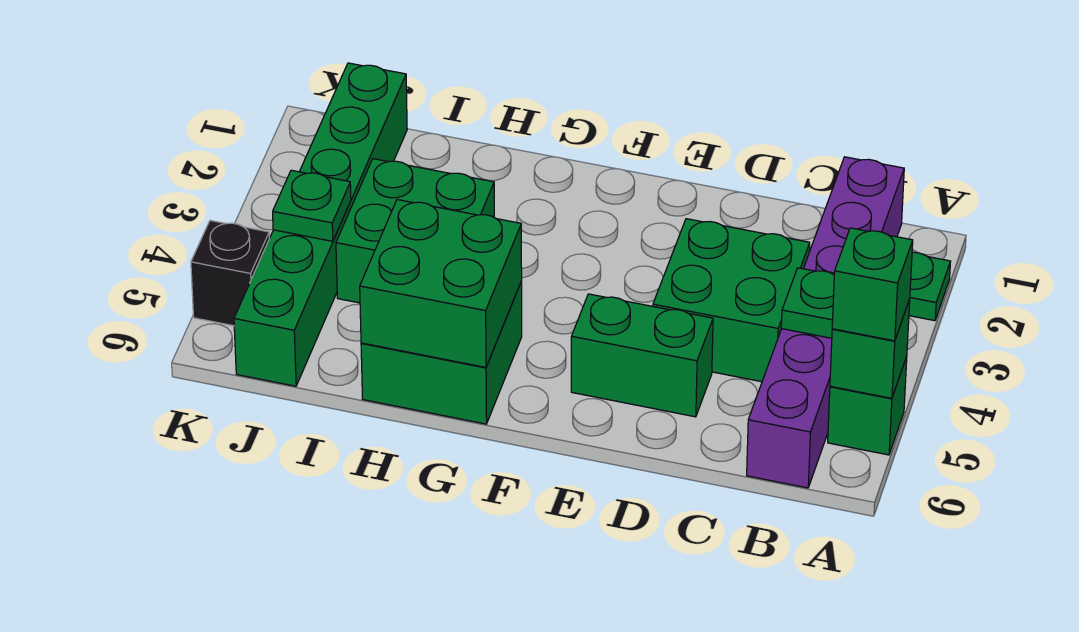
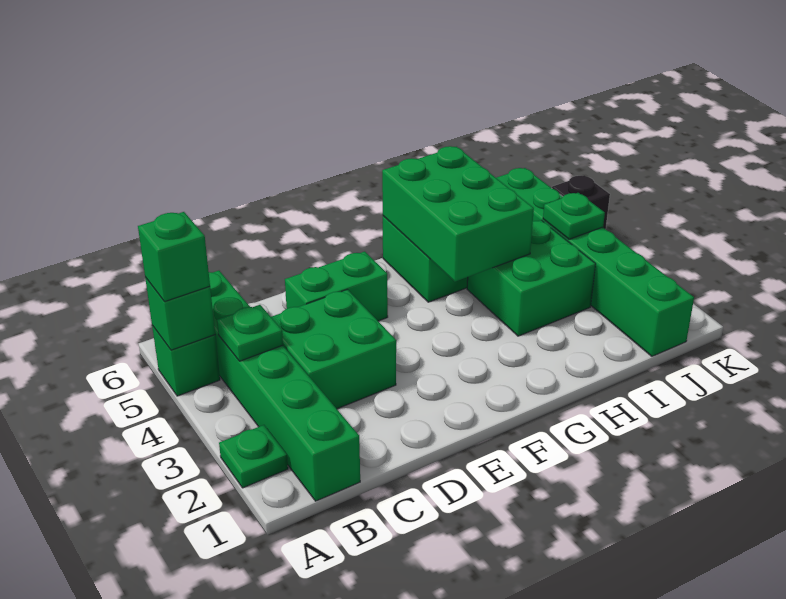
purple 1x6 brick [747,157,904,488] -> green 1x6 brick [209,271,360,501]
green 2x2 brick [360,200,522,367] -> green 2x3 brick [382,146,534,282]

